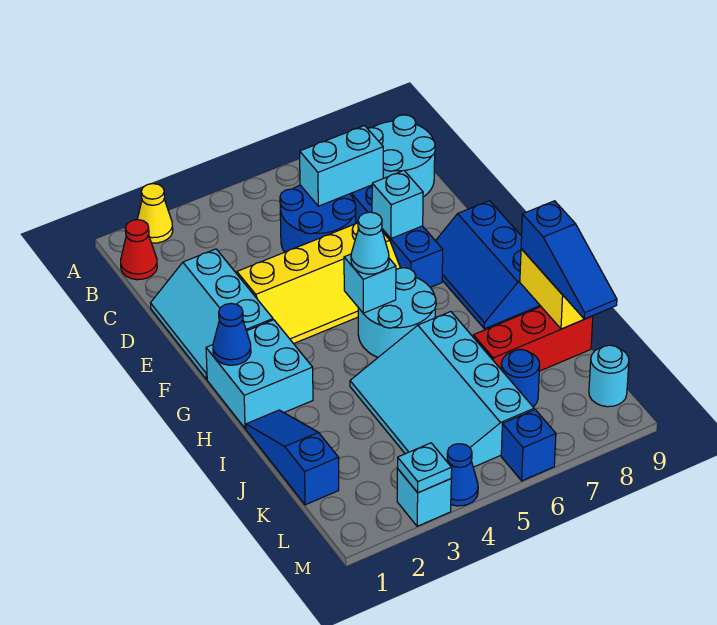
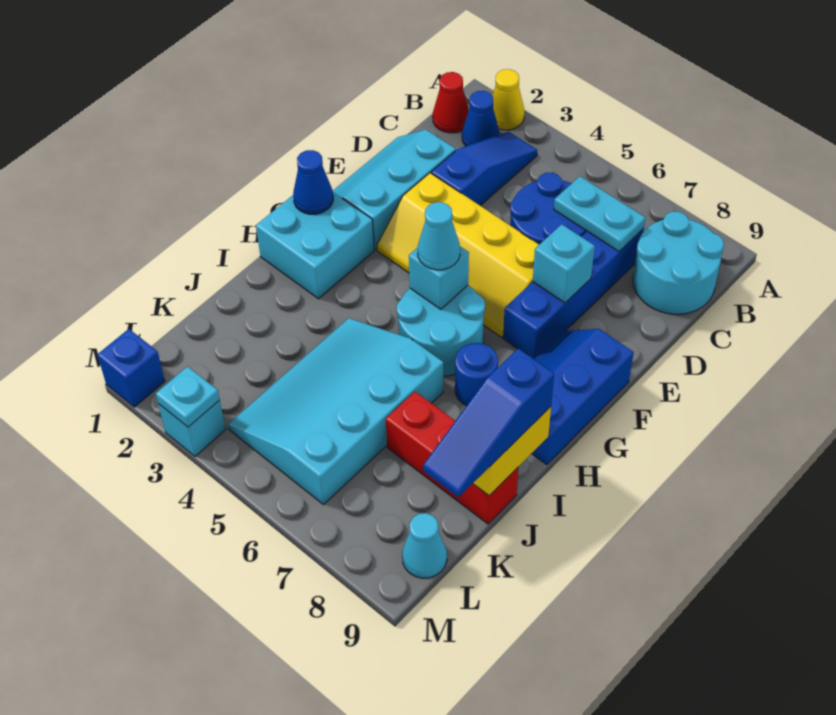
cyan 1x2 brick [300,126,383,206] -> cyan 1x2 plate [554,176,645,251]
blue 1x3 slope [246,410,339,505] -> blue 1x3 slope moved to [431,132,537,206]
blue 1x1 round brick [501,349,540,407] -> blue 1x1 round brick moved to [455,343,498,406]
cyan 1x1 round brick [589,345,629,407] -> cyan 1x1 cone [402,513,447,578]
blue 1x1 cone [447,444,478,506] -> blue 1x1 cone moved to [462,91,499,146]
blue 1x1 brick [501,410,556,481] -> blue 1x1 brick moved to [97,329,165,407]

